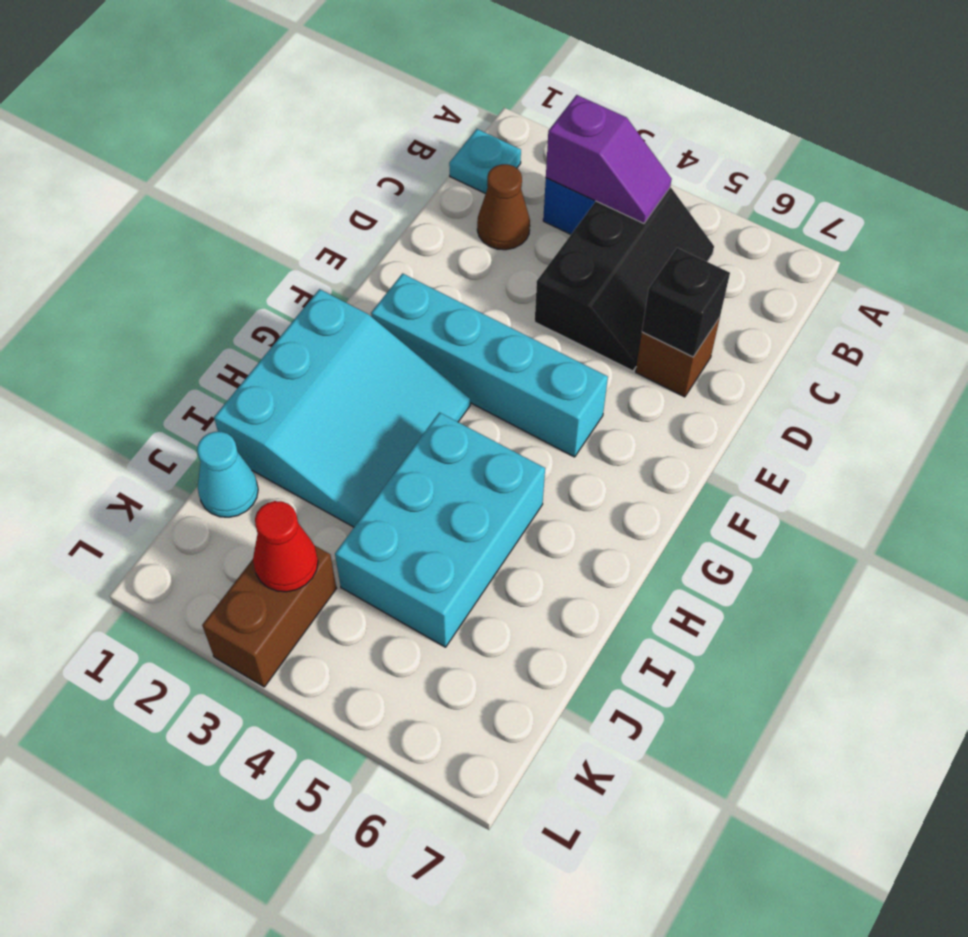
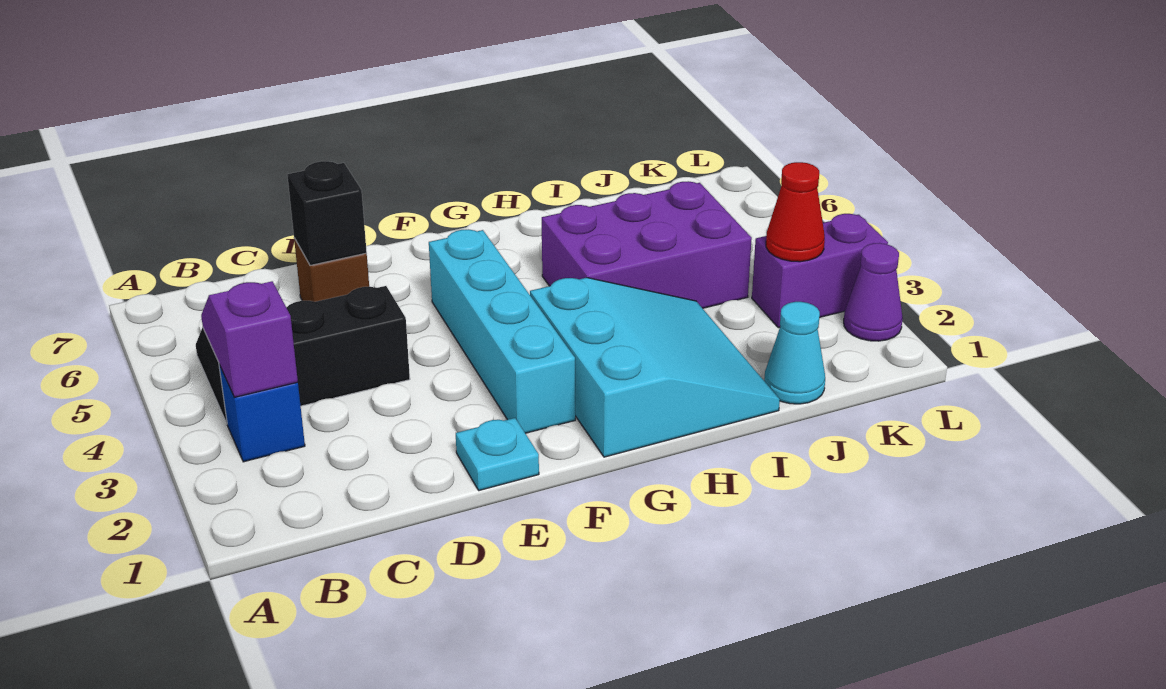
cyan 1x1 plate [449,129,521,194] -> cyan 1x1 plate moved to [456,418,539,491]
brown 1x1 cone [477,164,530,250] -> none
cyan 3x3 slope [214,289,470,527] -> cyan 3x3 slope turned to [530,278,780,457]
cyan 2x3 brick [335,413,545,647] -> purple 2x3 brick [542,181,752,308]
brown 1x2 brick [202,546,337,687] -> purple 1x2 brick [752,214,888,328]
none -> purple 1x1 cone [844,243,903,341]

